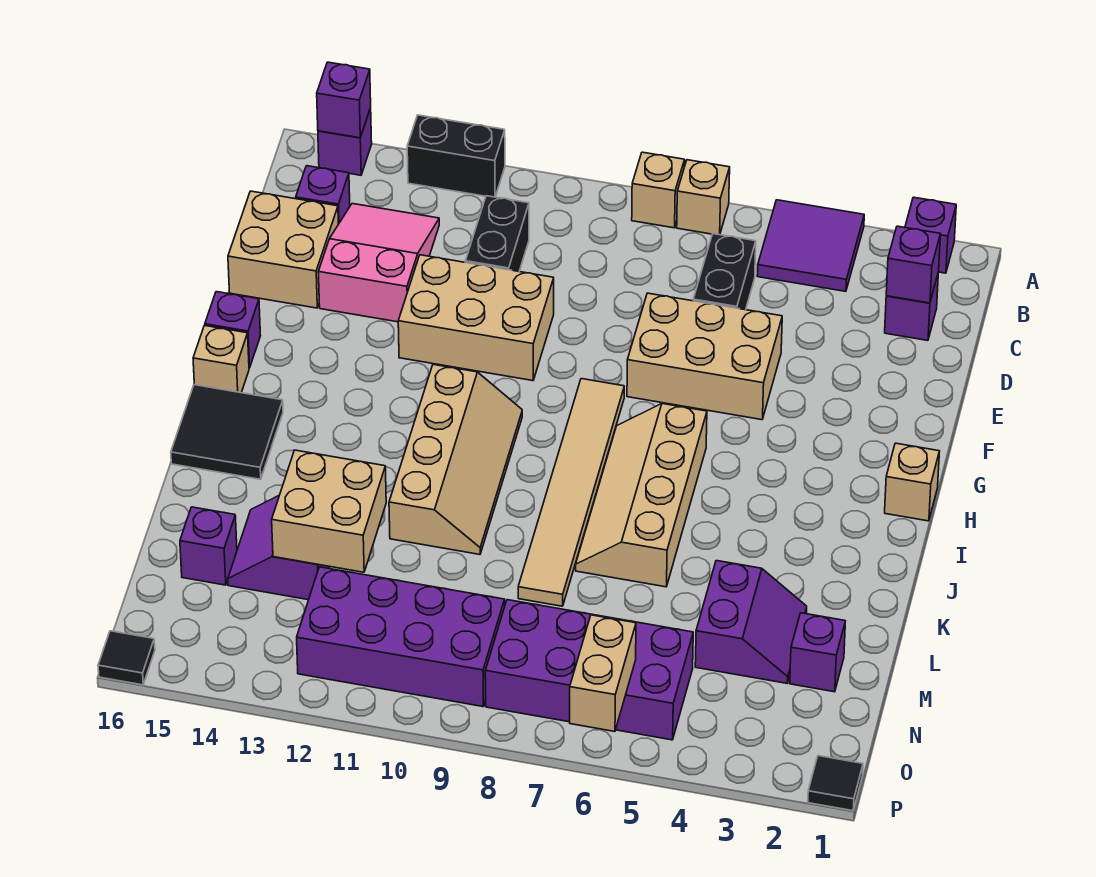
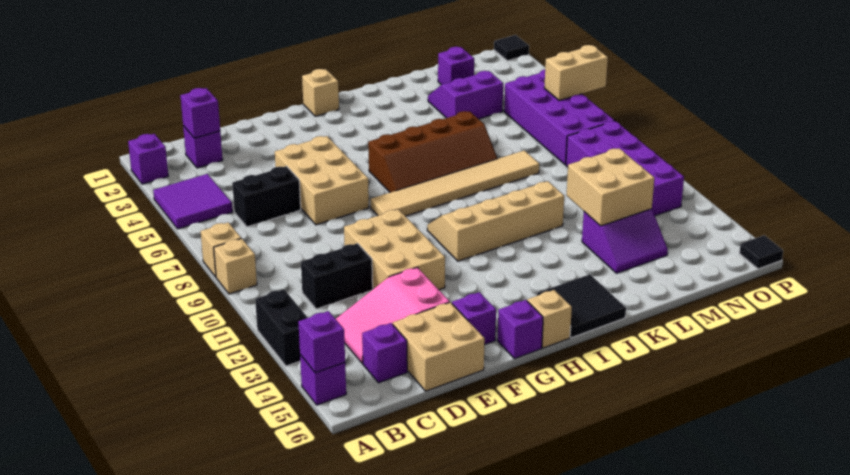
tan 1x1 brick [677,160,730,235] -> tan 1x1 brick moved to [214,238,257,294]
tan 2x4 slope [576,404,707,587] -> brown 2x4 slope [368,111,497,192]
purple 1x1 brick [180,507,237,585] -> purple 1x1 brick moved to [452,292,496,345]

